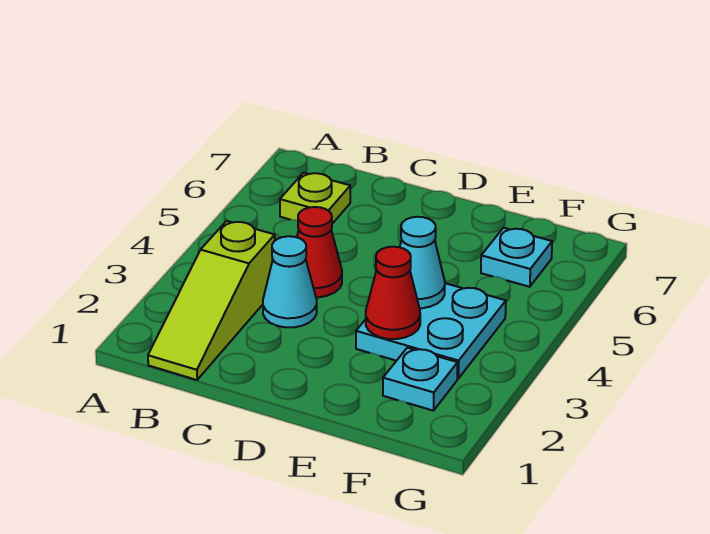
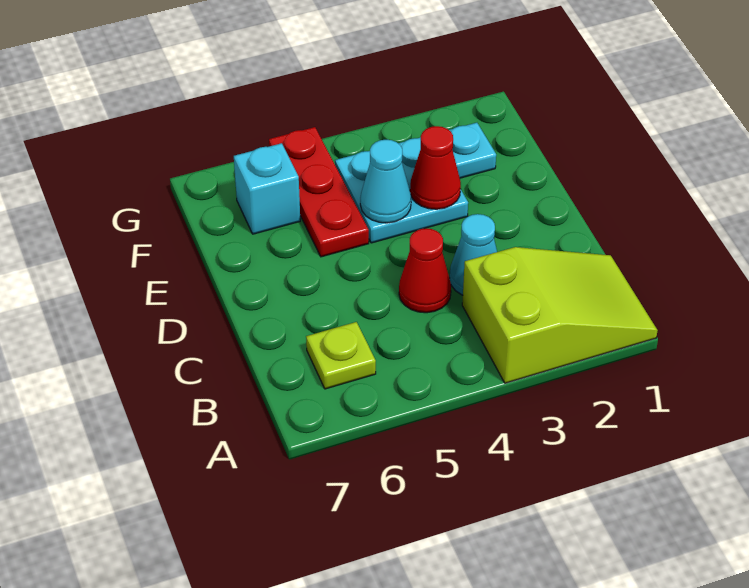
lime 1x3 slope [148,221,275,380] -> lime 2x3 slope [462,247,658,383]
none -> red 1x3 plate [269,127,369,257]
cyan 1x1 plate [481,228,552,287] -> cyan 1x1 brick [234,143,300,234]

